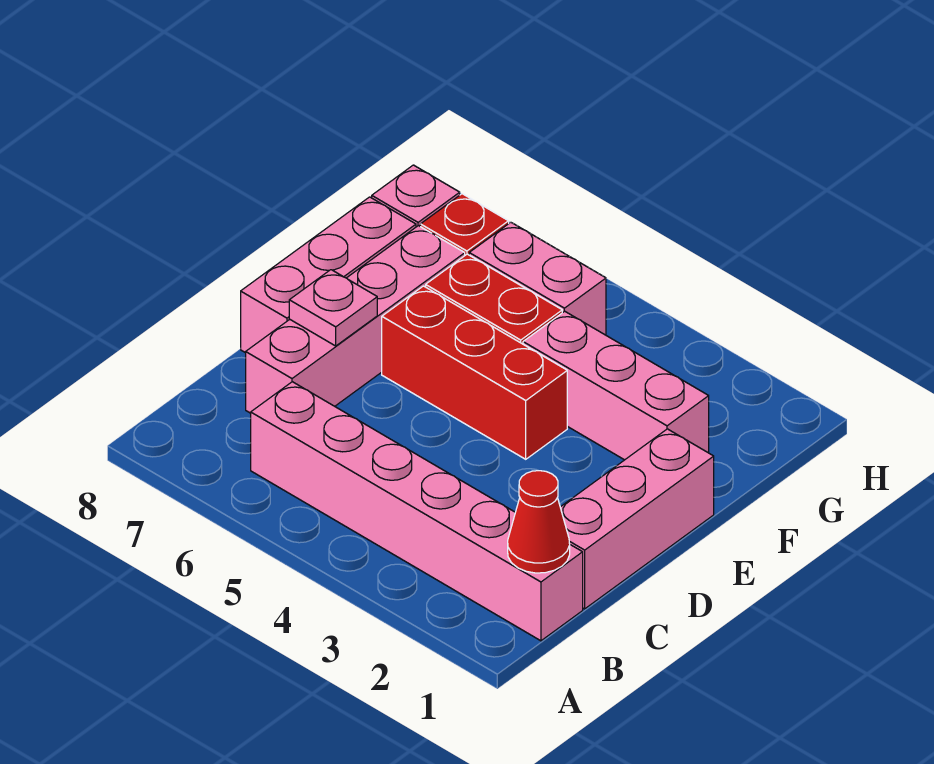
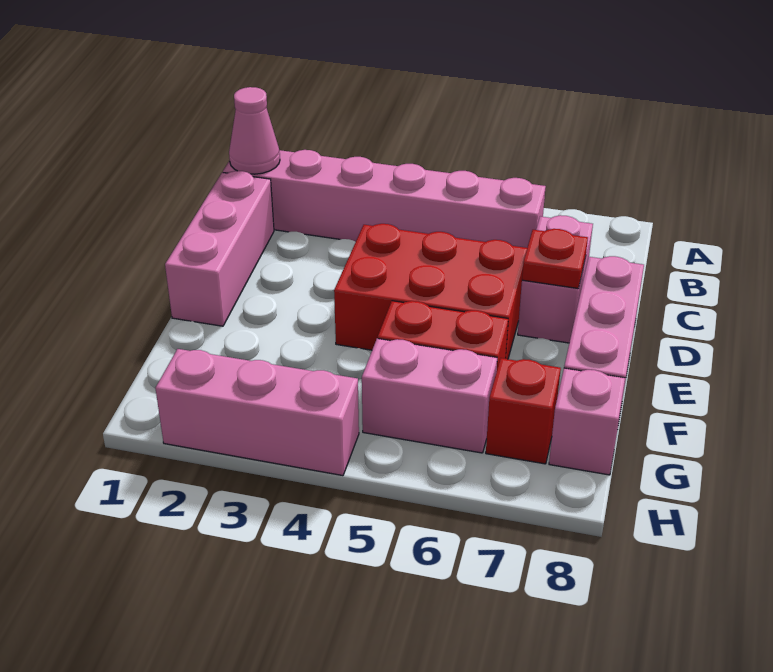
red 1x1 cone [508,471,570,573] -> pink 1x1 cone [229,87,280,174]
pink 1x4 brick [246,226,465,413] -> pink 1x2 brick [518,215,593,343]
pink 1x1 plate [289,270,377,346] -> red 1x1 plate [522,229,588,288]
red 1x3 brick [382,286,567,459] -> red 2x3 brick [334,224,527,359]
pink 1x3 brick [523,311,709,460] -> pink 1x3 brick moved to [155,349,359,476]

